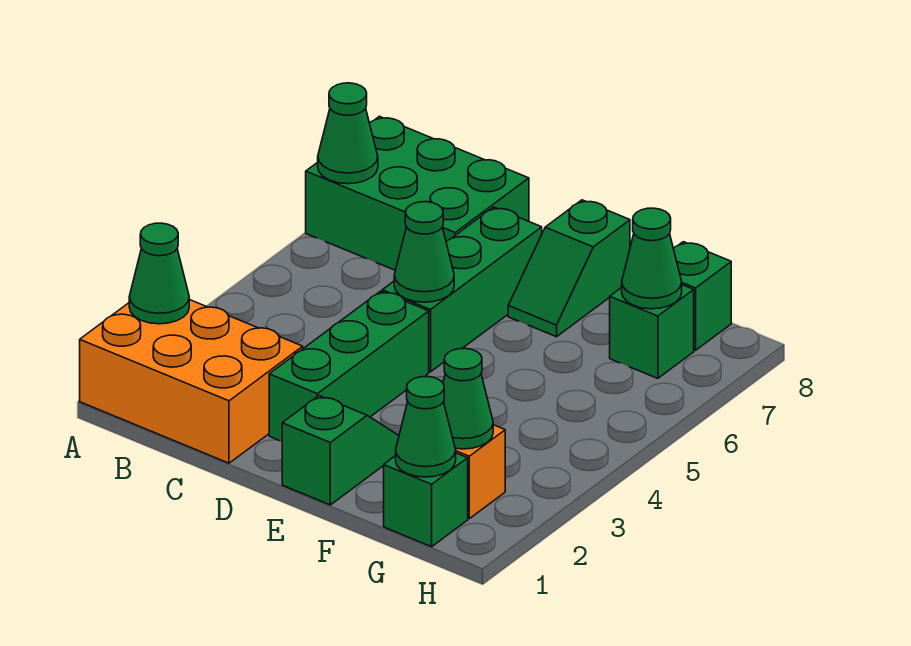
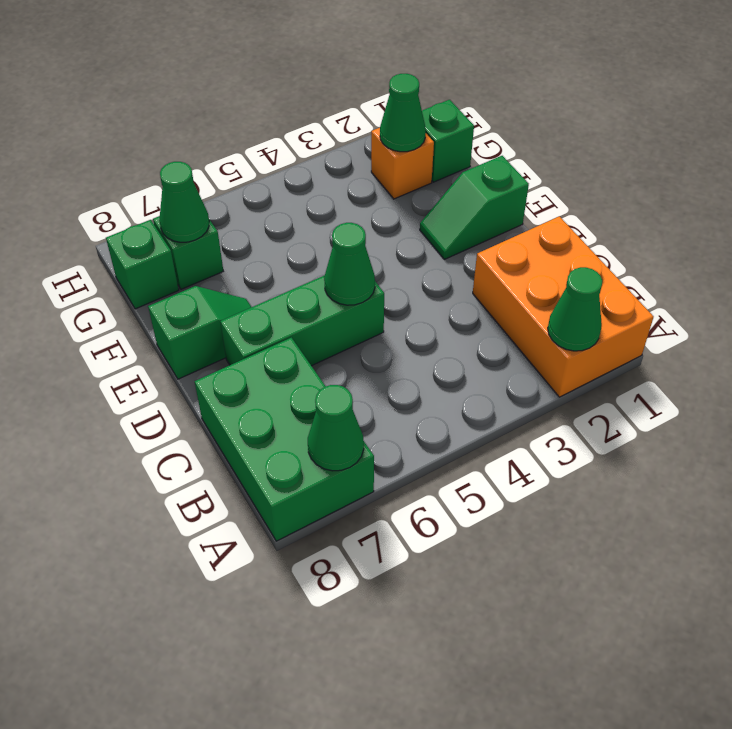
green 1x3 brick [269,291,429,441] -> none
green 1x1 cone [396,377,456,477] -> none

